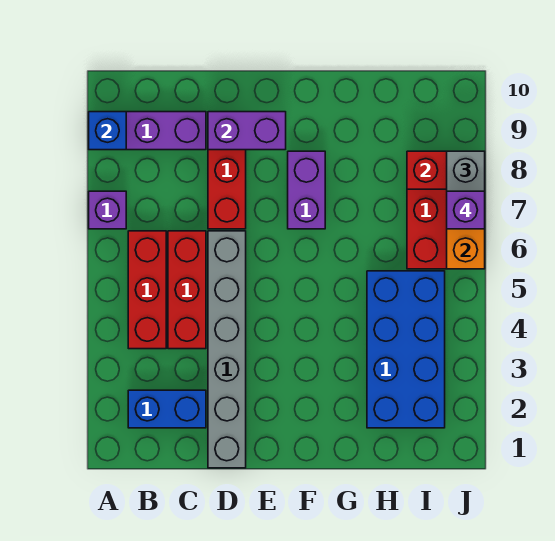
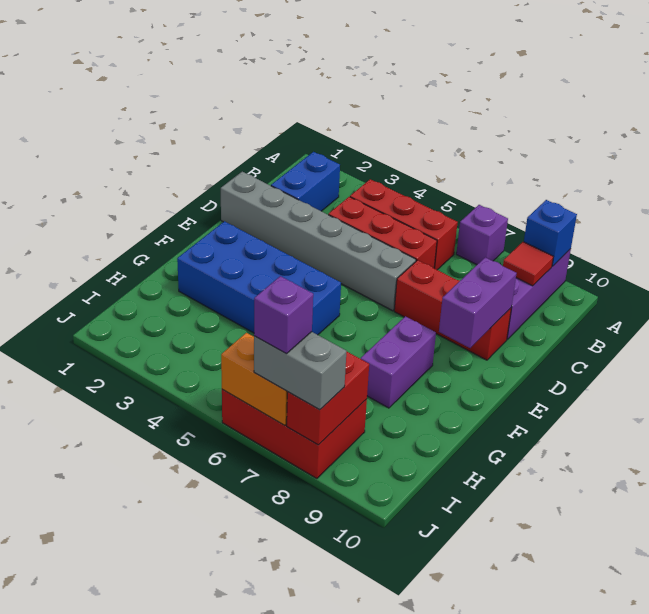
none -> red 1x1 tile [503,242,553,286]
purple 1x2 brick [288,151,325,229] -> purple 1x2 brick turned to [361,316,436,408]
blue 2x4 brick [367,271,445,428] -> blue 2x4 brick moved to [177,221,341,335]

